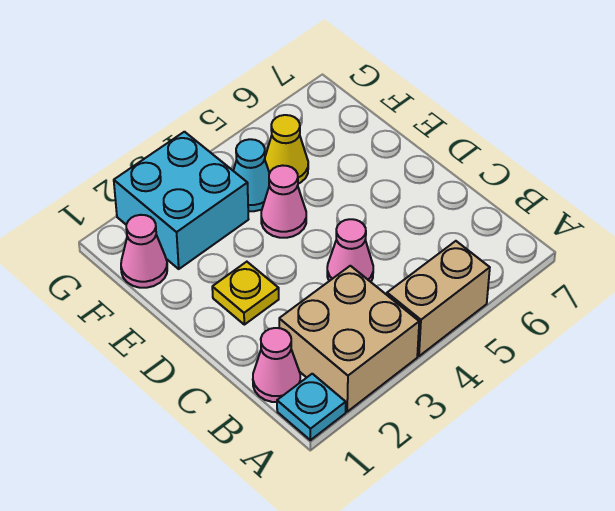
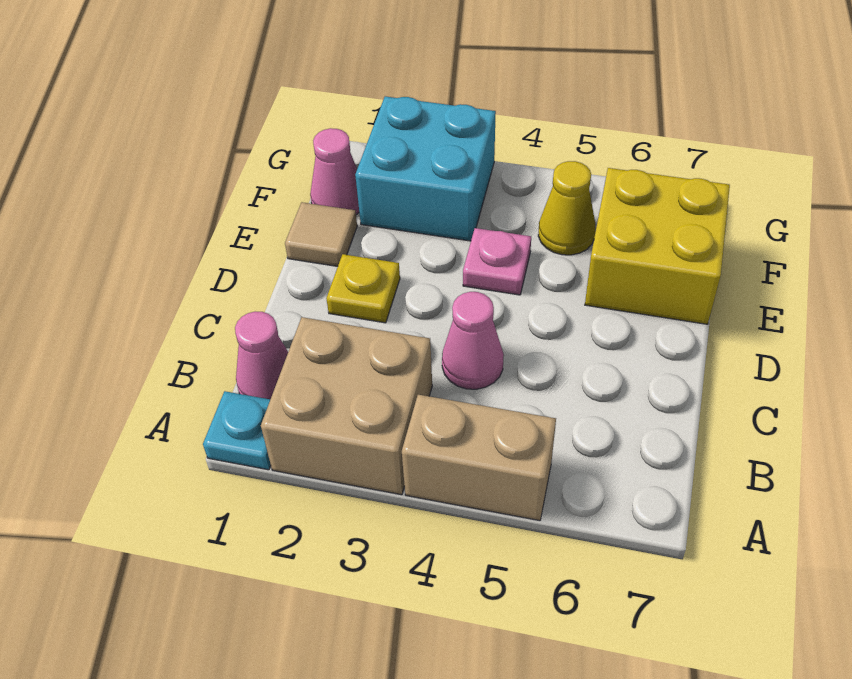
none -> tan 1x1 tile [285,202,357,266]
pink 1x1 cone [261,165,306,238] -> pink 1x1 plate [463,228,531,295]
none -> yellow 2x2 brick [585,168,730,324]
cyan 1x1 cone [233,139,270,211] -> none

